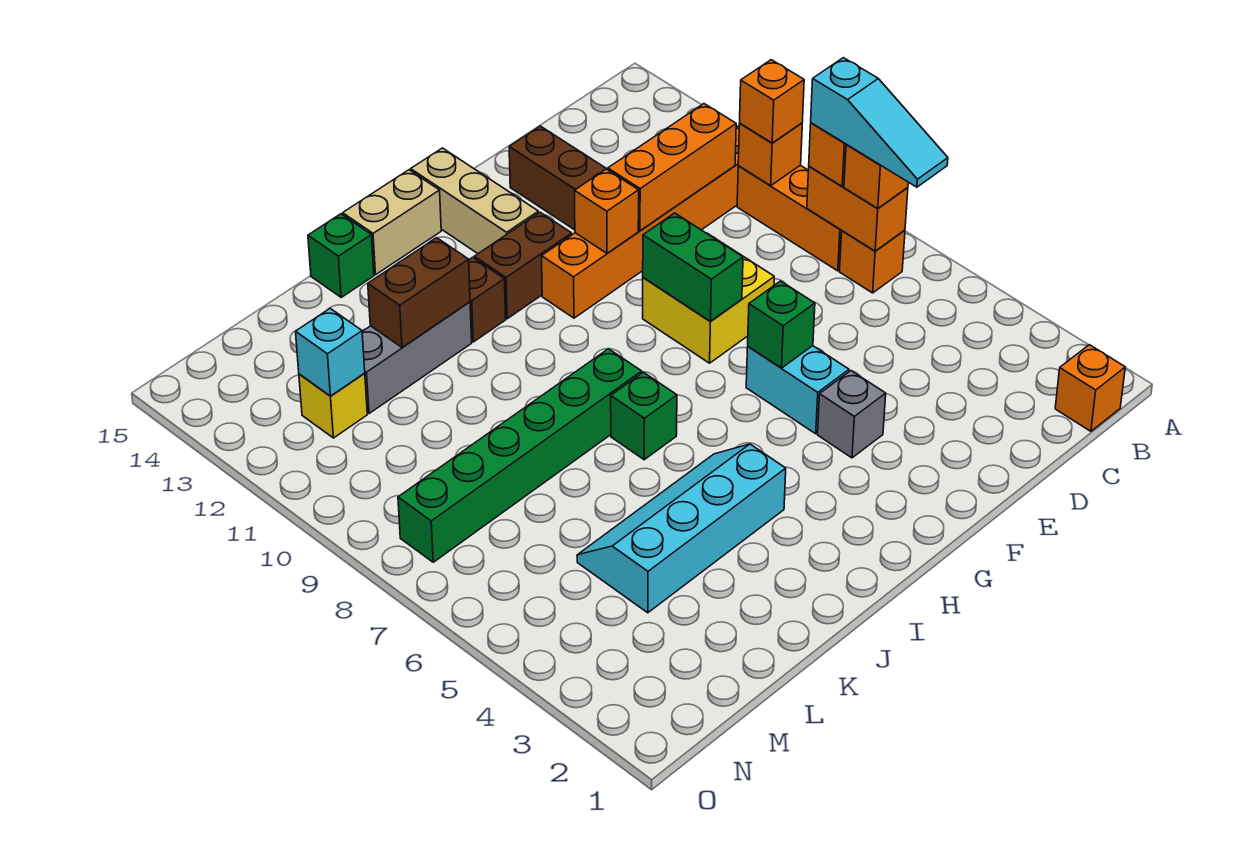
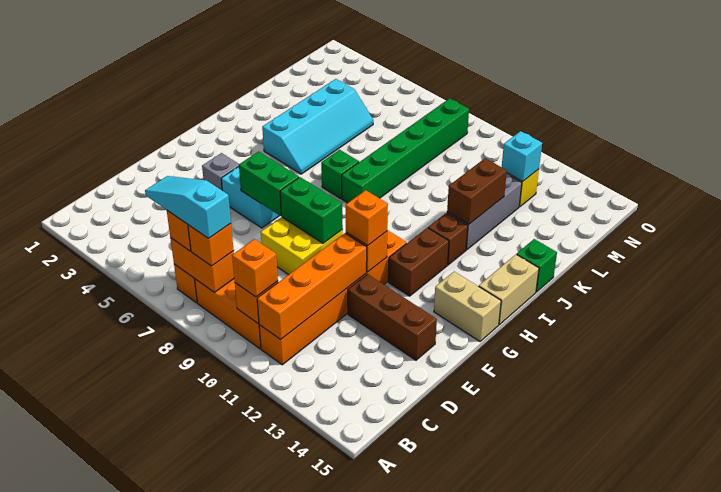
orange 1x1 brick [1055,345,1125,431] -> orange 1x1 brick moved to [346,190,388,246]
orange 1x3 brick [608,104,736,231] -> orange 1x4 brick [257,233,367,339]
green 1x1 brick [748,281,815,368] -> green 1x2 brick [239,151,299,216]
tan 1x3 brick [411,148,538,253] -> tan 1x2 brick [434,271,501,341]

